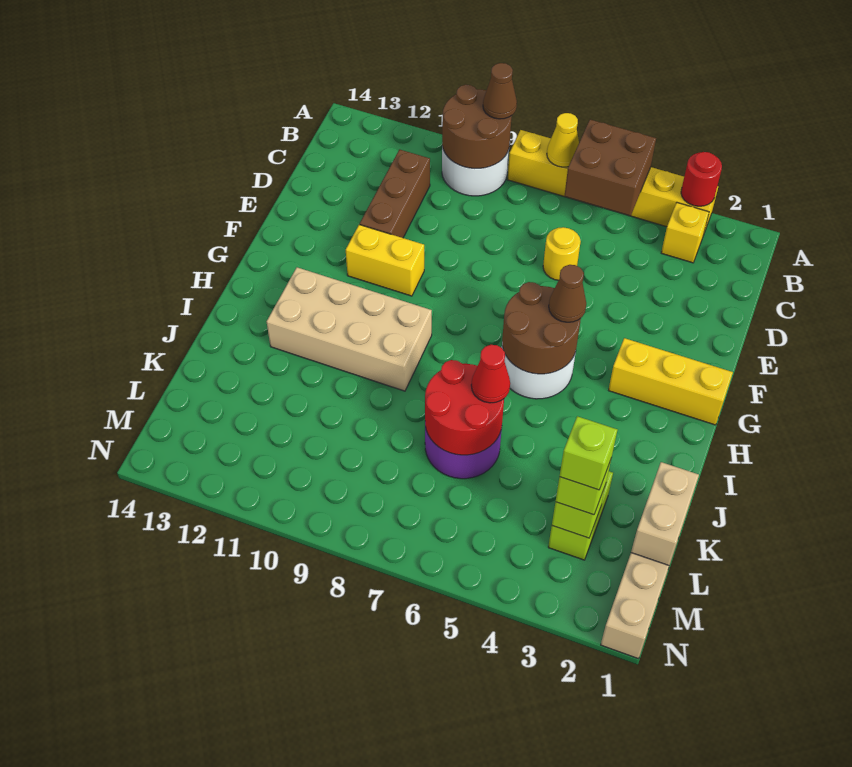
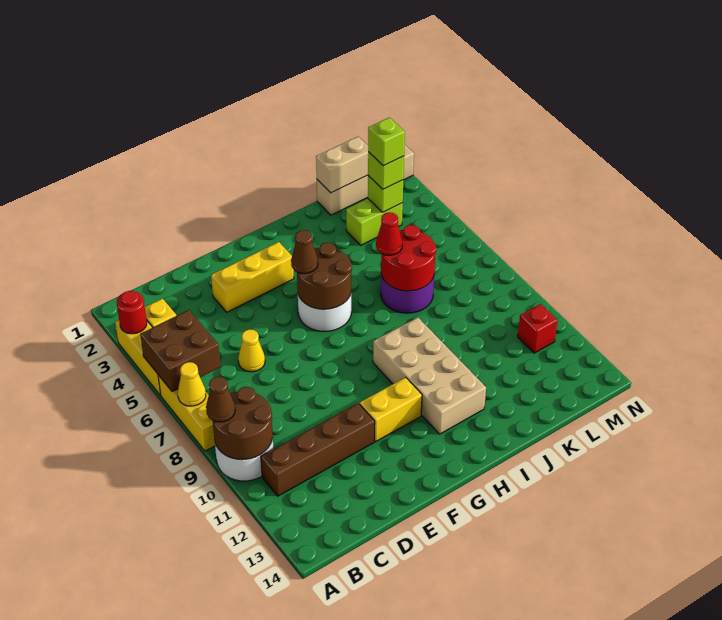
brown 1x3 brick [360,150,430,238] -> brown 1x4 brick [261,403,375,496]
yellow 1x1 round brick [543,227,581,280] -> yellow 1x1 cone [238,329,265,372]
yellow 1x2 brick [346,225,424,296] -> yellow 1x2 brick turned to [360,377,422,442]
yellow 1x3 brick [609,338,733,425] -> yellow 1x3 brick turned to [211,242,294,312]
none -> red 1x1 brick [518,304,558,353]

